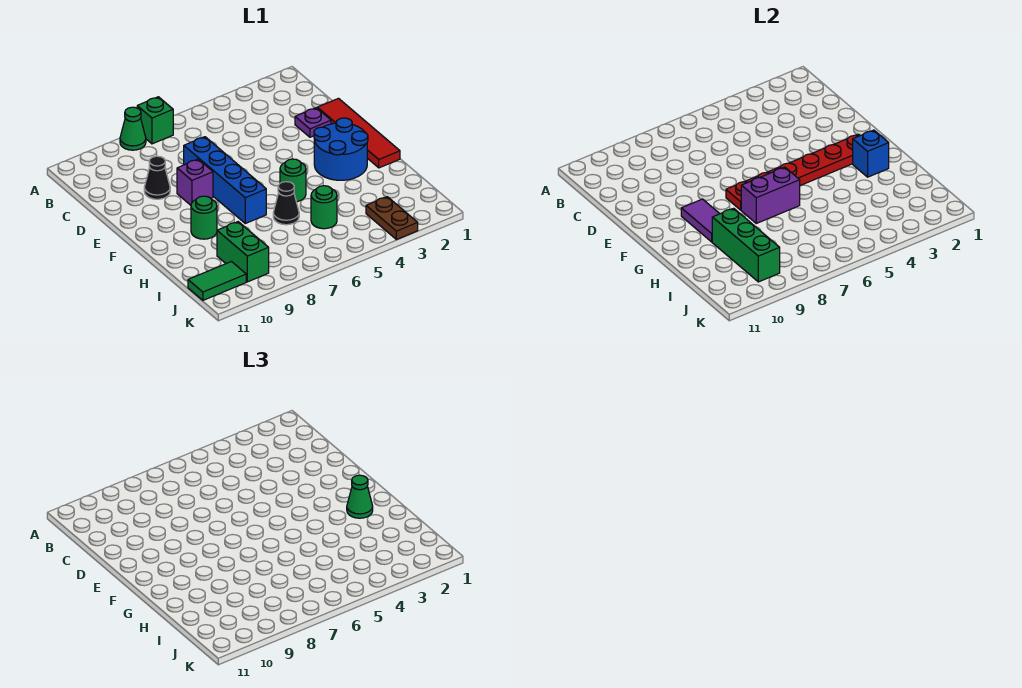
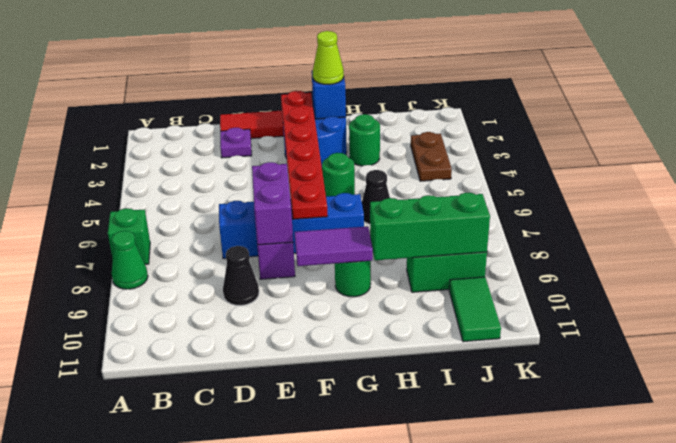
green 1x1 cone [347,475,373,518] -> lime 1x1 cone [313,31,344,85]
purple 1x2 brick [741,167,800,223] -> purple 1x2 brick moved to [252,162,293,245]
green 1x1 round brick [311,186,337,229] -> green 1x1 round brick moved to [349,114,380,166]
brown 1x2 plate [366,197,418,240] -> brown 1x2 plate turned to [411,132,452,181]

